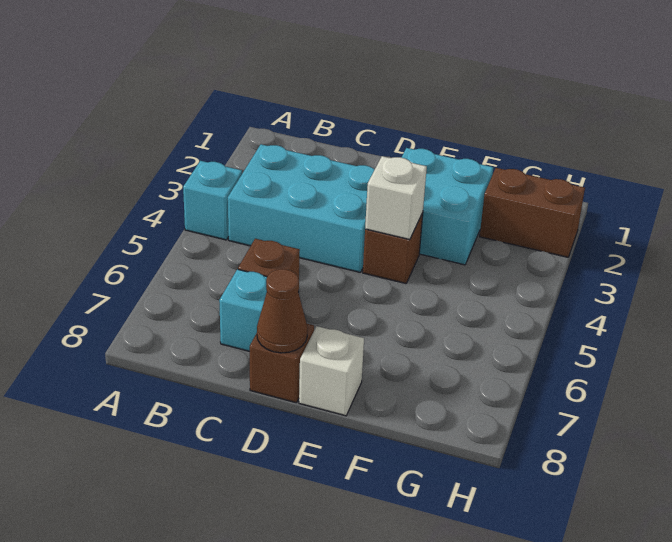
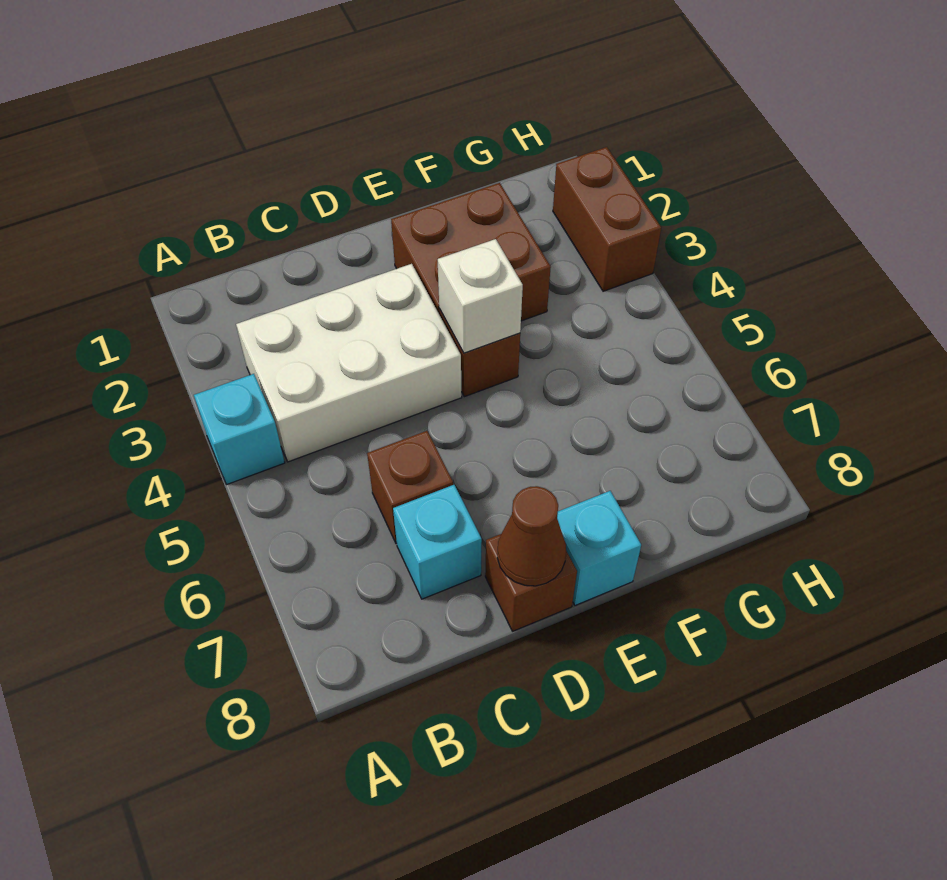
cyan 2x3 brick [228,144,375,272] -> white 2x3 brick [236,264,462,462]
cyan 2x2 brick [401,148,493,265] -> brown 2x2 brick [391,183,551,321]
white 1x1 brick [299,326,364,416] -> cyan 1x1 brick [557,491,641,605]
brown 1x2 brick [480,168,585,257] -> brown 1x2 brick turned to [553,147,661,291]

